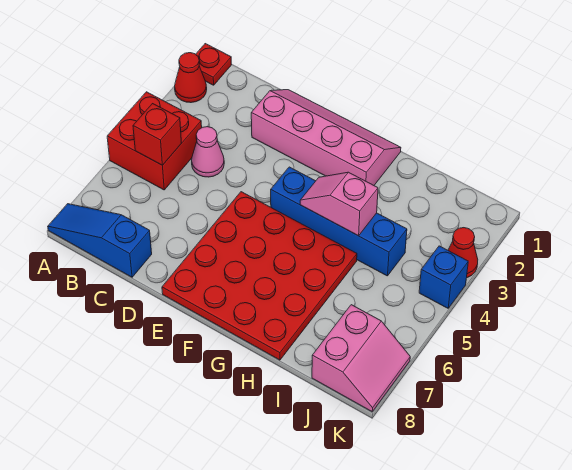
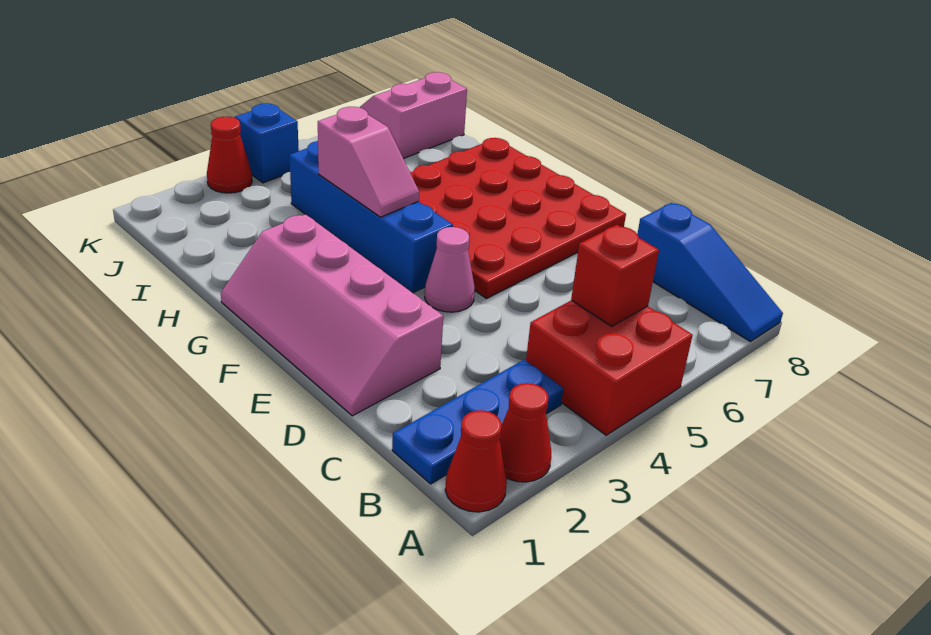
red 1x1 plate [196,44,232,85] -> red 1x1 cone [445,410,507,512]
none -> blue 1x3 plate [392,360,564,484]
pink 1x1 cone [192,127,224,177] -> pink 1x1 cone moved to [425,227,475,312]

